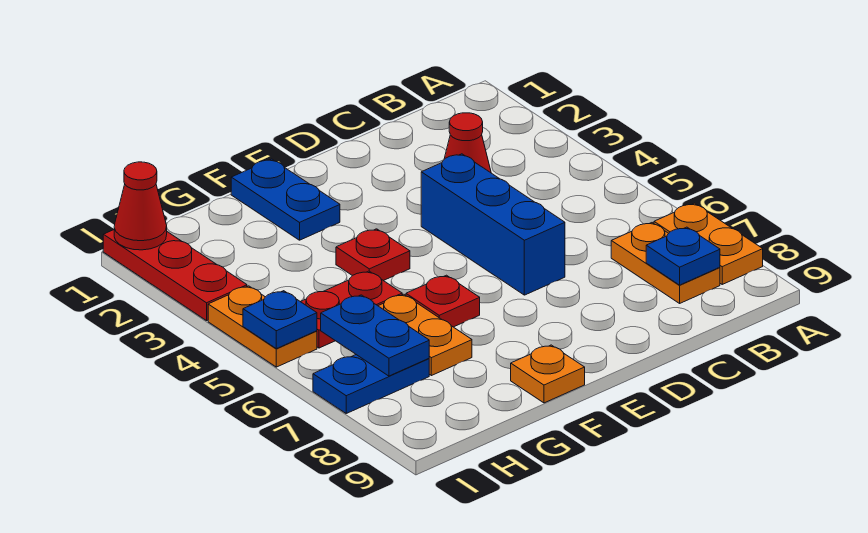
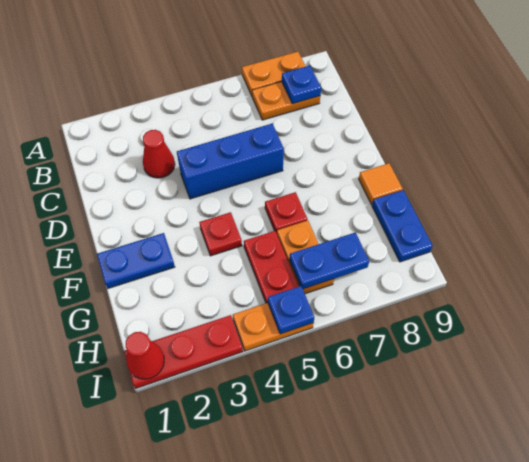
orange 1x1 plate [511,345,585,403] -> orange 1x1 tile [359,163,403,205]
orange 1x2 plate [379,294,472,376] -> orange 1x2 plate turned to [277,220,334,294]
blue 1x2 plate [313,355,429,413] -> blue 1x2 plate moved to [372,190,433,262]

